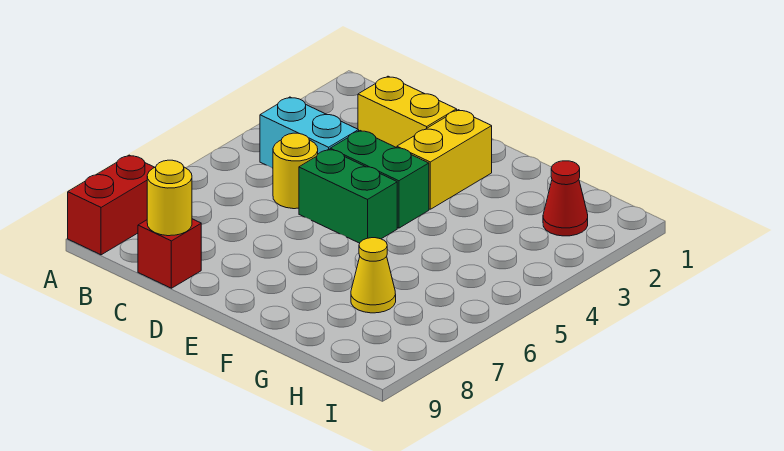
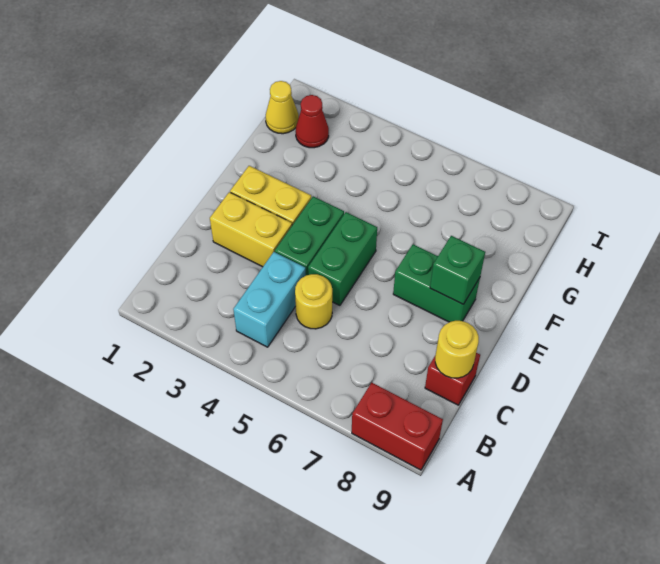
yellow 1x2 brick [358,76,457,148] -> yellow 1x2 brick turned to [210,192,292,267]
none -> green 1x2 brick [393,244,480,322]
none -> green 1x1 brick [430,236,485,304]
yellow 1x1 cone [351,238,396,313] -> yellow 1x1 cone moved to [266,81,299,134]

